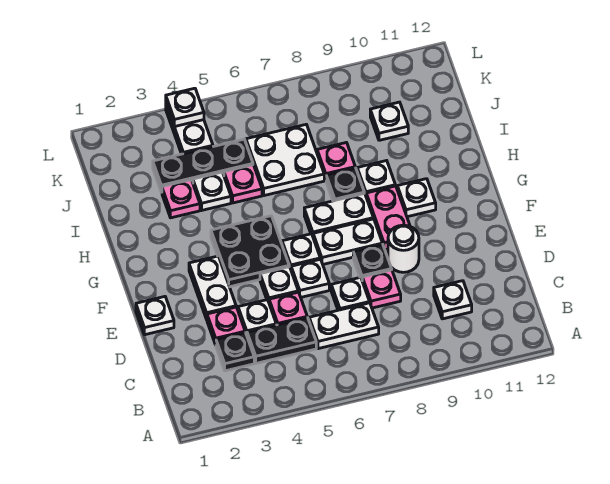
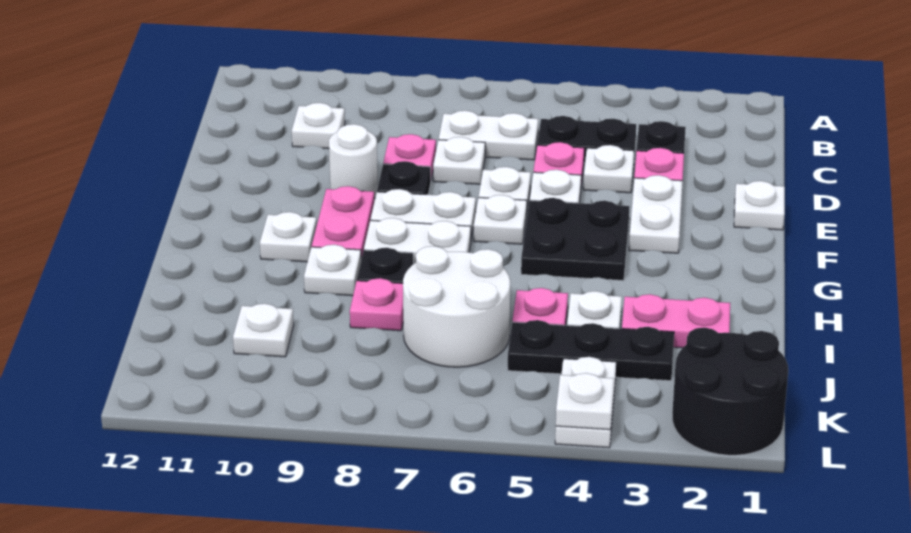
pink 1x1 plate [162,180,200,218] -> pink 1x2 plate [622,294,730,348]
white 2x2 plate [246,124,324,196] -> white 2x2 round brick [403,246,510,367]
none -> black 2x2 round brick [672,327,788,455]

